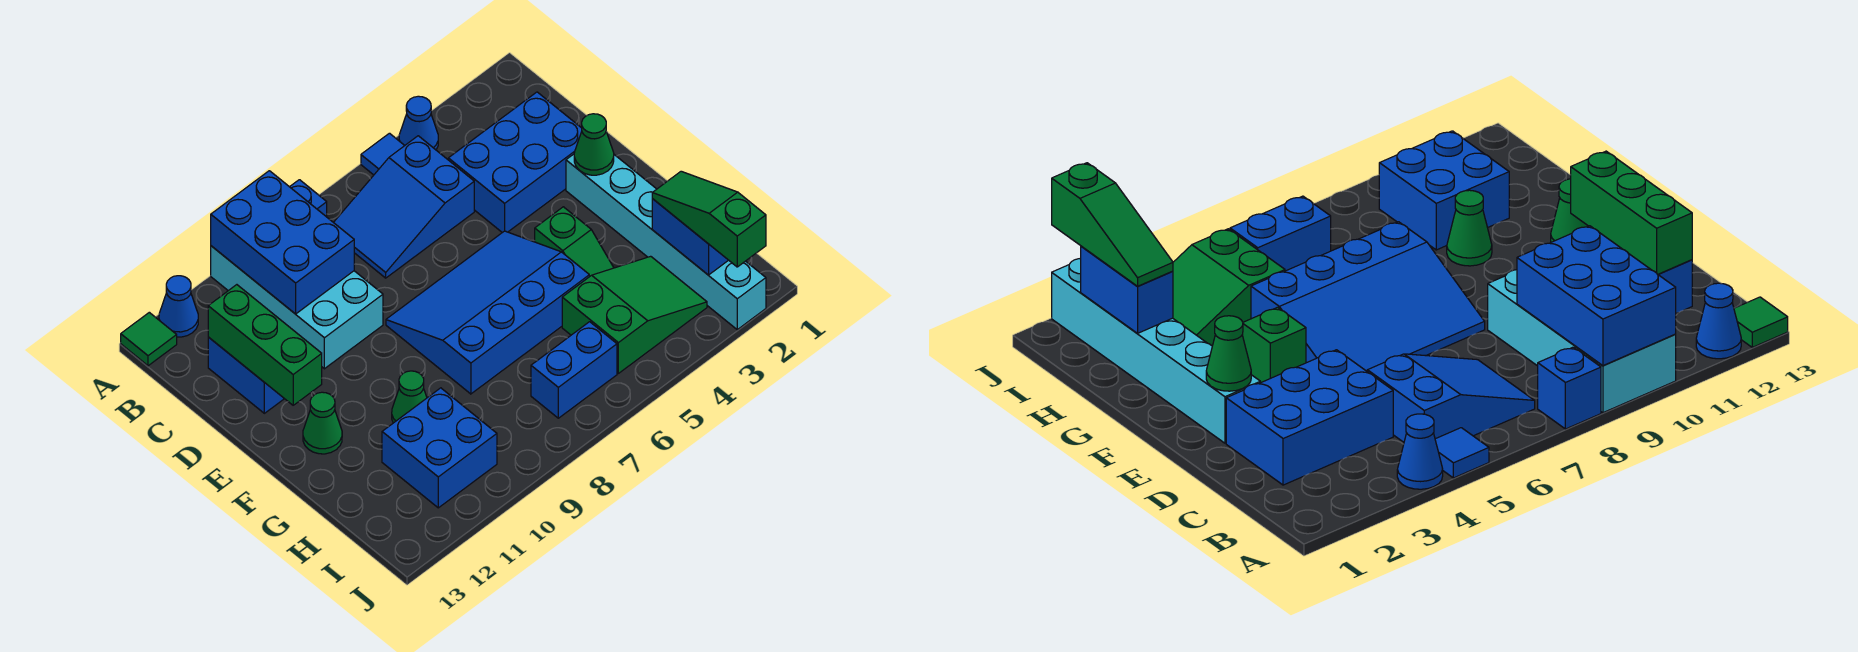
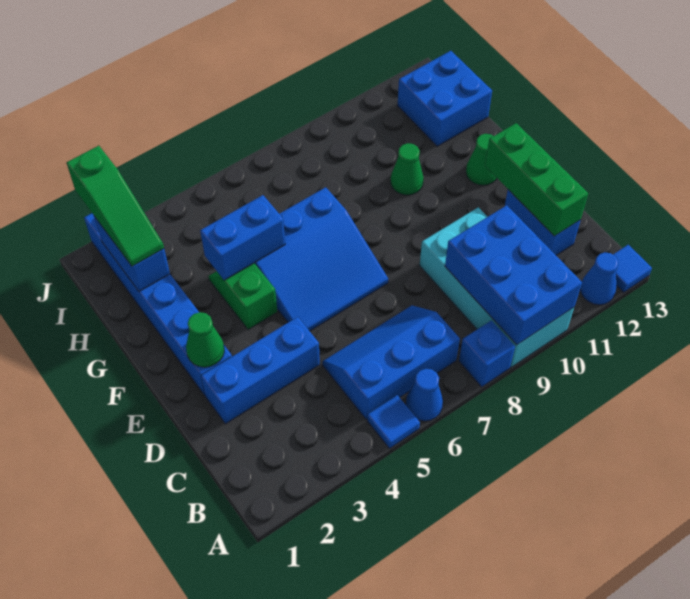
blue 1x1 cone [399,96,438,150] -> blue 1x1 cone moved to [406,369,443,421]
green 1x1 tile [121,312,177,366] -> blue 1x1 tile [613,245,652,292]
blue 2x3 slope [333,136,474,278] -> blue 2x3 slope turned to [322,306,460,419]
blue 2x3 brick [448,92,582,233] -> blue 1x3 brick [201,317,320,424]
cyan 1x6 brick [566,154,766,330] -> blue 1x6 brick [84,213,232,396]
blue 3x4 slope [386,231,589,394] -> blue 3x3 slope [254,187,388,331]
green 2x3 slope [562,256,707,373] -> none
blue 2x2 brick [382,388,497,508] -> blue 2x2 brick moved to [397,51,492,146]
blue 1x2 brick [531,322,617,418] -> blue 1x2 brick moved to [200,195,285,280]

